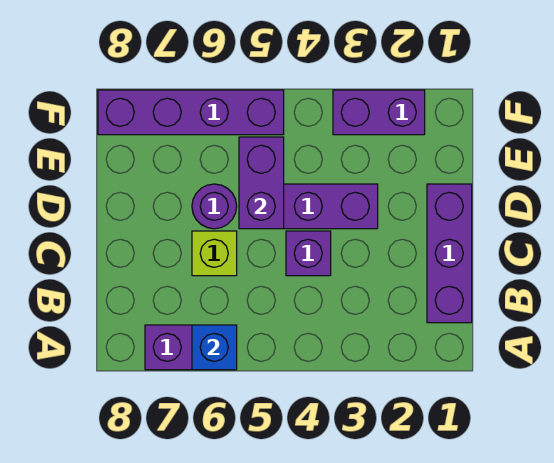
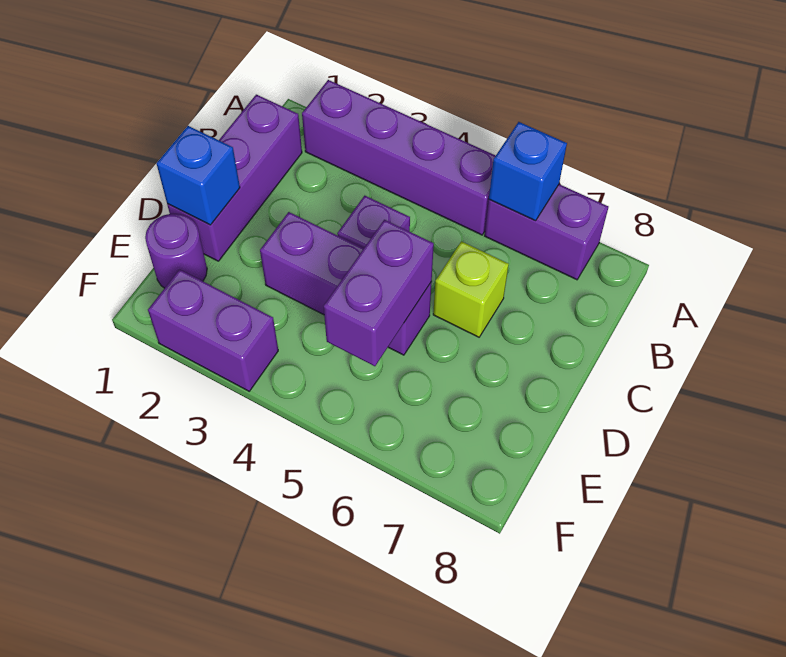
none -> blue 1x1 brick [157,126,240,225]
purple 1x1 round brick [192,184,237,229] -> purple 1x1 round brick moved to [145,214,207,288]
purple 1x4 brick [98,90,284,135] -> purple 1x4 brick moved to [302,80,496,235]

